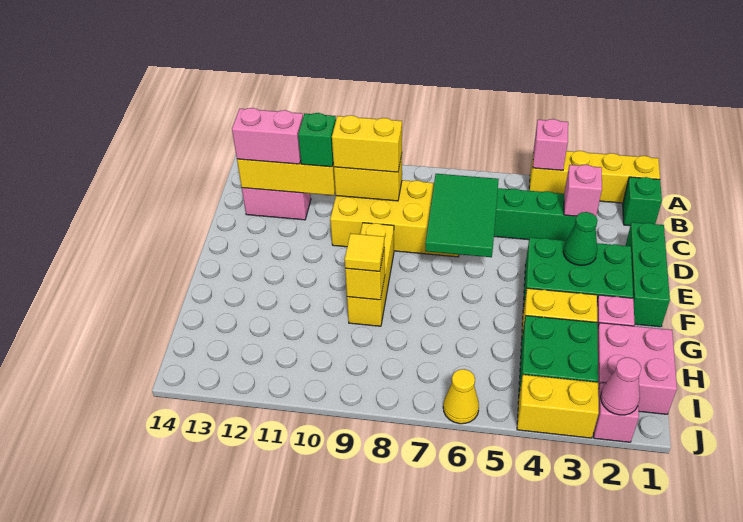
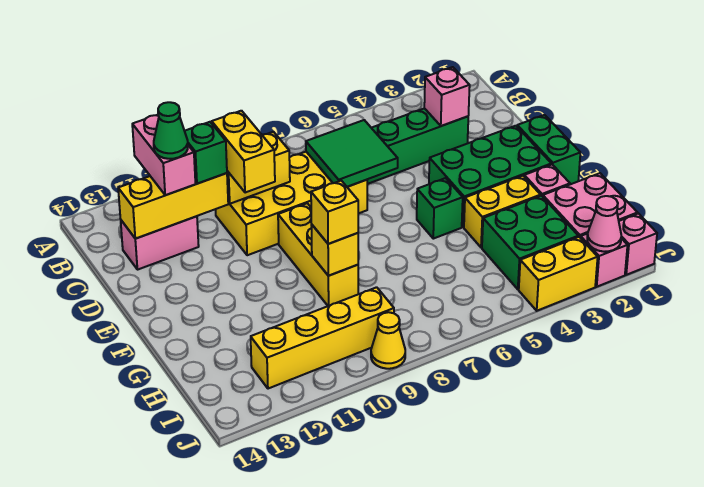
yellow 1x4 brick [529,150,660,203] -> yellow 1x4 brick moved to [251,287,394,389]
pink 1x1 brick [533,119,568,170] -> pink 1x1 brick moved to [619,214,657,275]
green 1x1 brick [623,177,662,226] -> green 1x1 brick moved to [417,178,463,239]
green 2x3 tile [425,174,499,257] -> green 2x2 tile [306,120,398,187]
yellow 1x2 brick [332,115,402,172] -> yellow 1x2 brick turned to [212,111,275,193]
pink 1x2 brick [232,108,303,164] -> pink 1x2 brick turned to [132,115,195,195]
green 1x3 brick [626,222,670,327] -> green 1x2 brick [517,115,580,184]
green 1x1 cone [563,212,598,265] -> green 1x1 cone moved to [154,102,188,159]
yellow 1x1 tile [345,233,384,271] -> yellow 1x1 brick [311,181,358,244]
yellow 1x1 cone [443,369,479,424] -> yellow 1x1 cone moved to [371,312,405,369]

